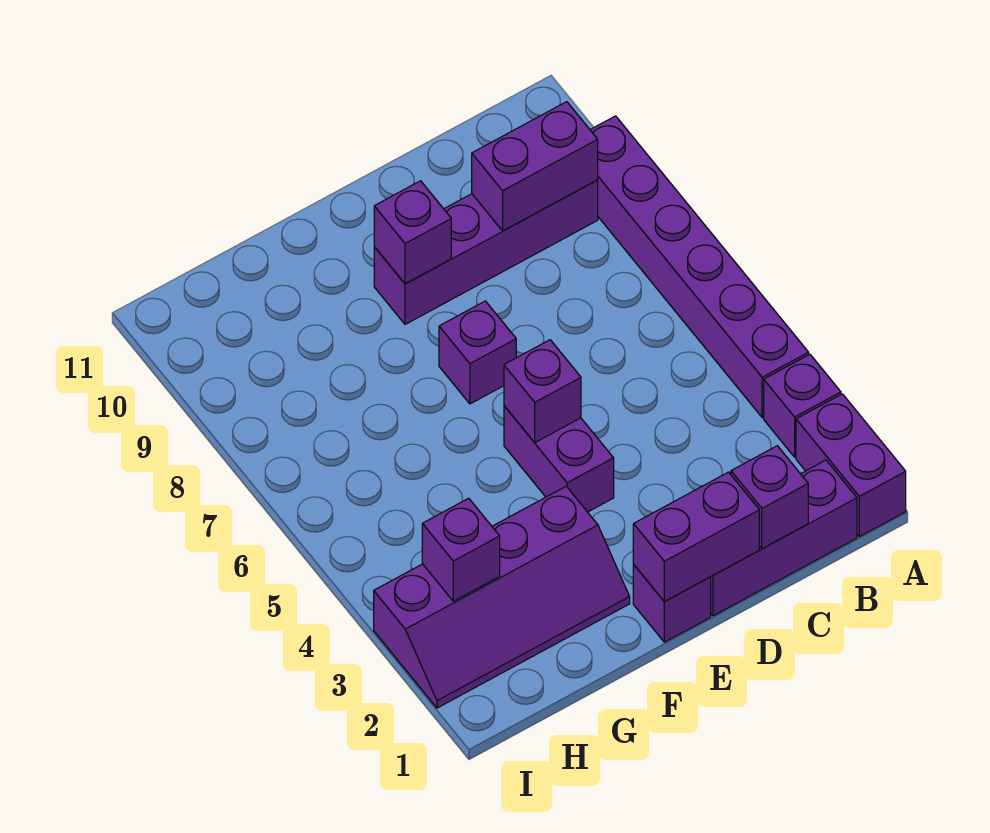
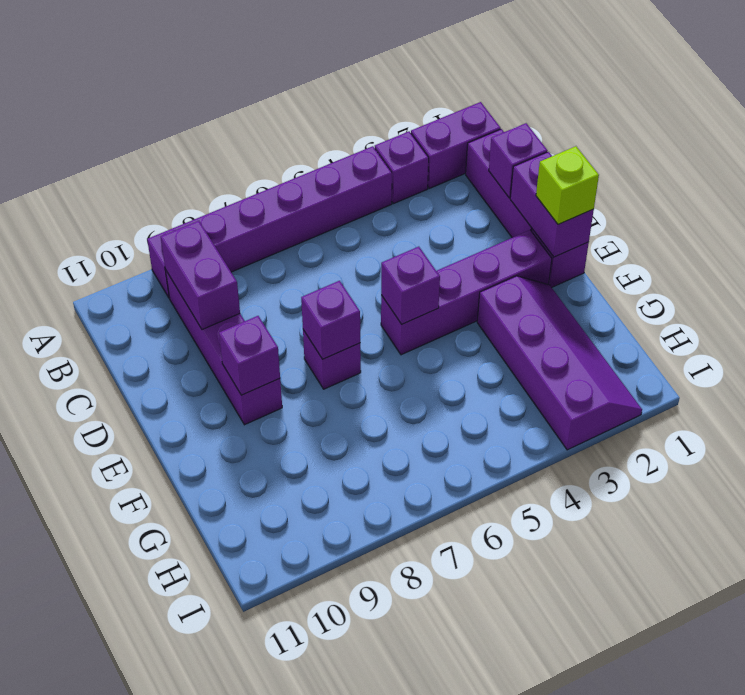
none -> lime 1x1 brick [536,146,599,224]
purple 1x2 brick [504,406,614,512] -> purple 1x4 brick [381,230,552,355]
purple 1x1 brick [422,498,500,601] -> purple 1x1 brick moved to [301,281,360,359]

